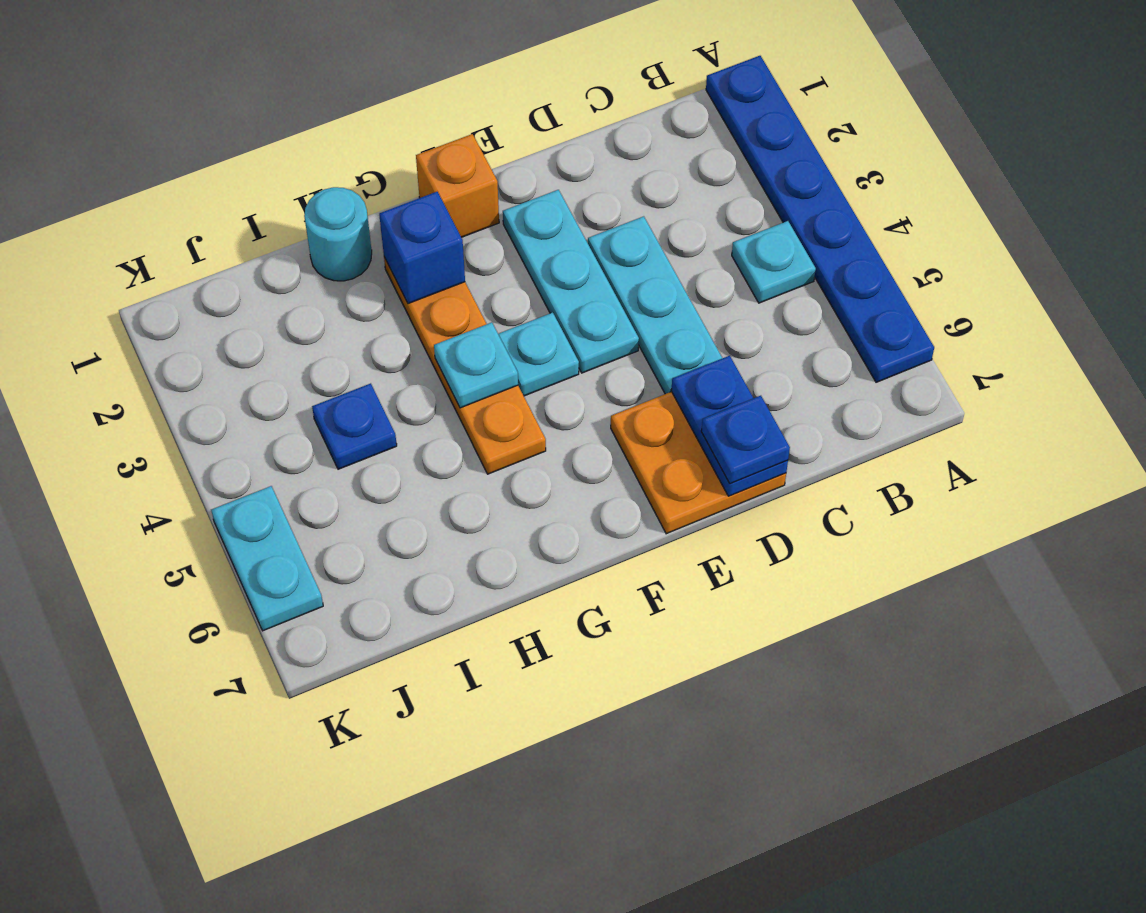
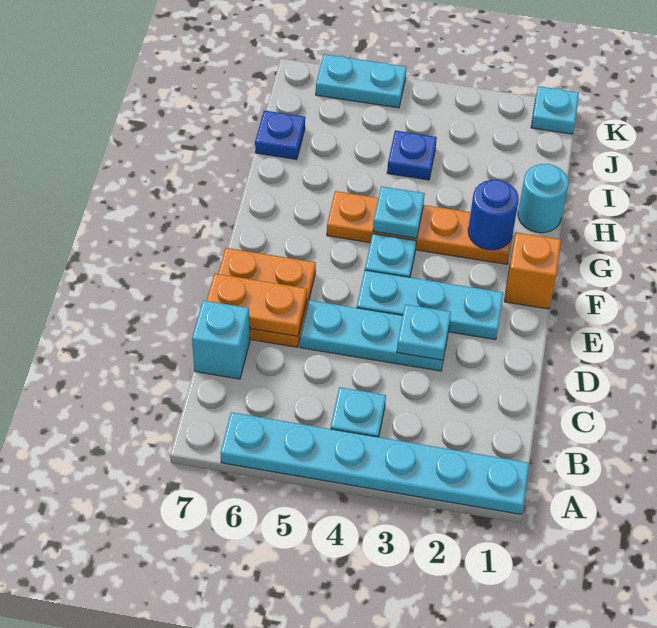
blue 1x6 plate [706,56,934,382] -> cyan 1x6 plate [220,412,529,514]
none -> cyan 1x1 brick [192,300,250,379]
none -> cyan 1x1 plate [397,304,451,360]
blue 1x2 plate [671,356,788,496] -> orange 1x2 plate [207,274,307,336]
blue 1x1 plate [701,396,790,484] -> blue 1x1 plate moved to [255,111,305,159]
blue 1x1 brick [379,192,465,304] -> blue 1x1 round brick [468,180,519,250]
none -> cyan 1x1 plate [531,86,579,134]

